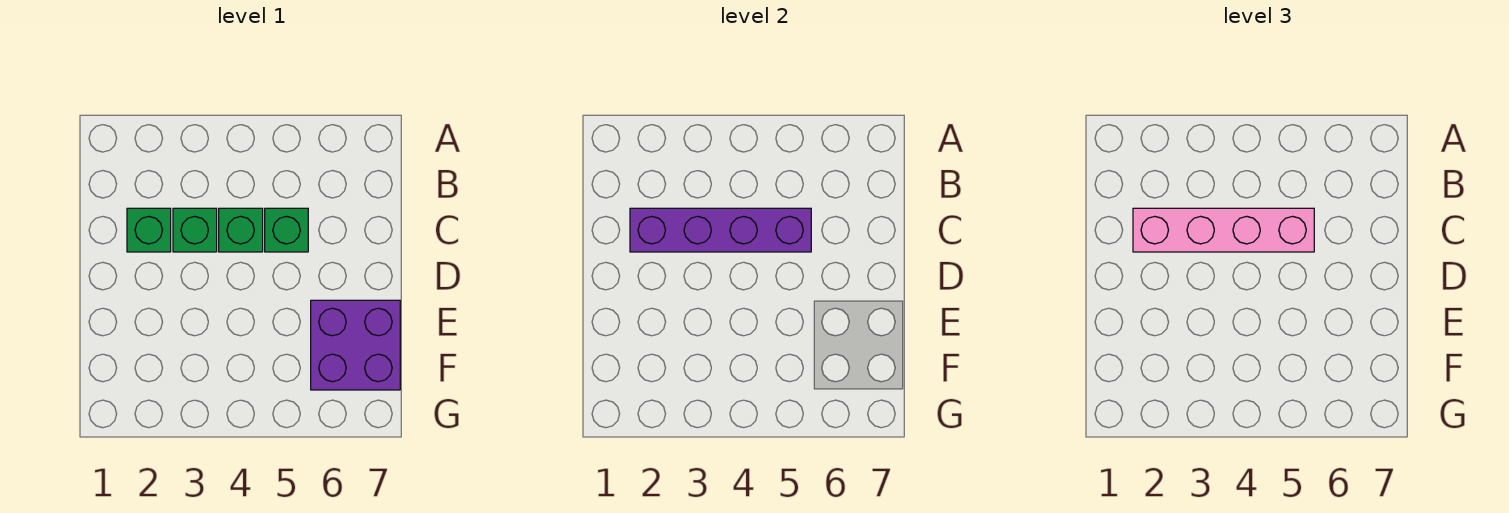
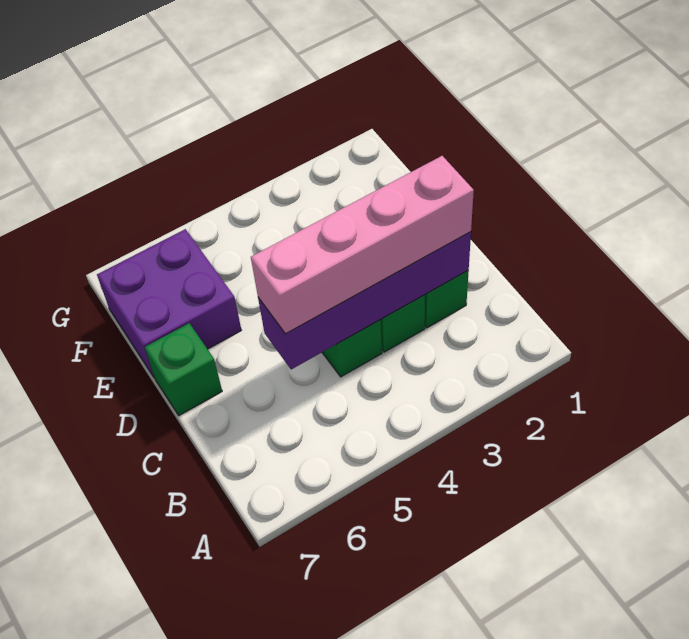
green 1x1 brick [265,208,308,252] -> green 1x1 brick moved to [145,323,222,415]

